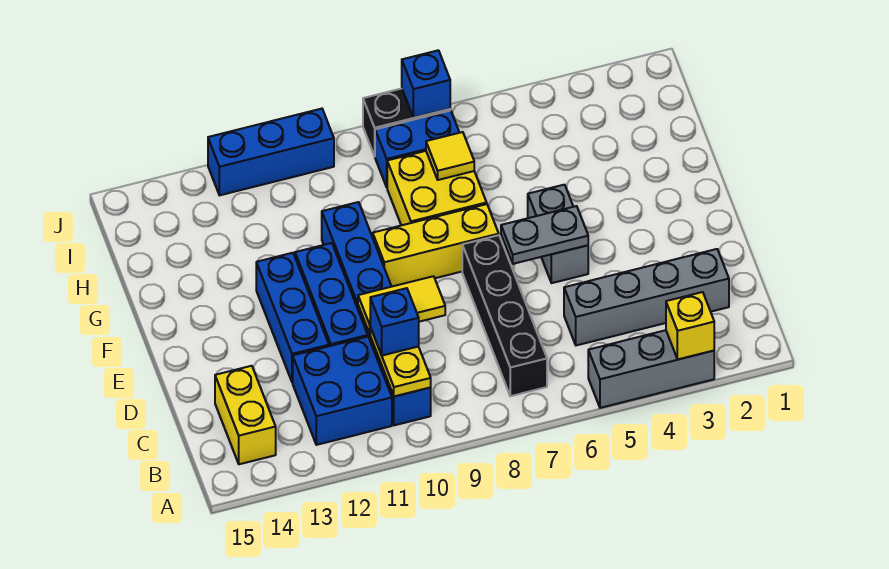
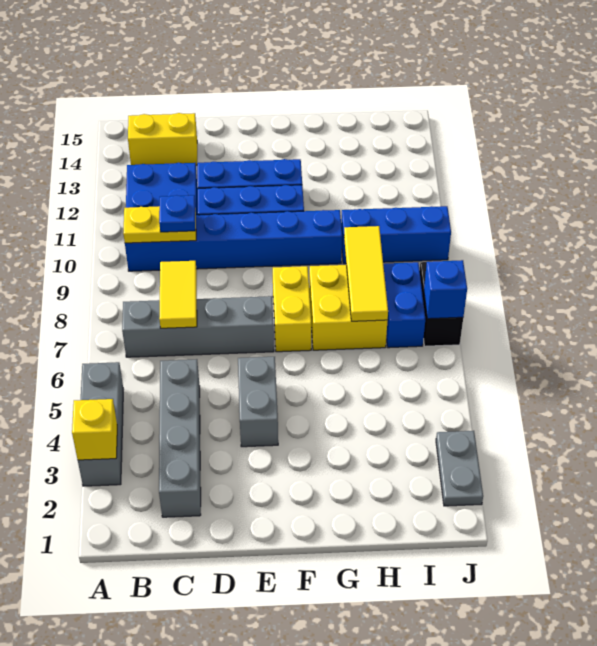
black 1x4 brick [462,235,547,396] -> grey 1x4 brick [122,296,274,357]
blue 1x1 brick [370,288,419,356] -> blue 1x1 plate [159,195,195,232]
yellow 1x2 tile [358,276,445,334] -> yellow 1x2 tile moved to [159,261,197,328]
grey 1x2 brick [528,185,588,283] -> grey 1x2 brick turned to [238,357,278,447]
grey 1x2 plate [501,206,588,264] -> grey 1x2 plate moved to [436,431,483,506]
yellow 1x3 brick [373,204,499,286] -> yellow 1x2 brick [273,266,311,352]
yellow 1x1 tile [426,132,474,180] -> yellow 1x3 tile [344,226,388,321]
blue 1x3 brick [208,109,334,195] -> blue 1x3 brick turned to [341,206,451,264]

